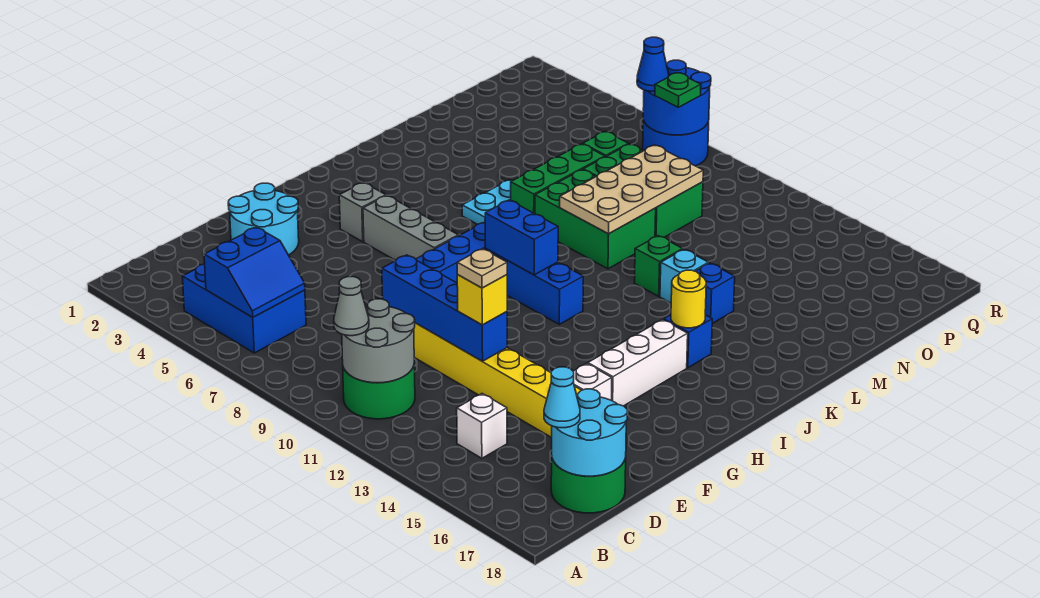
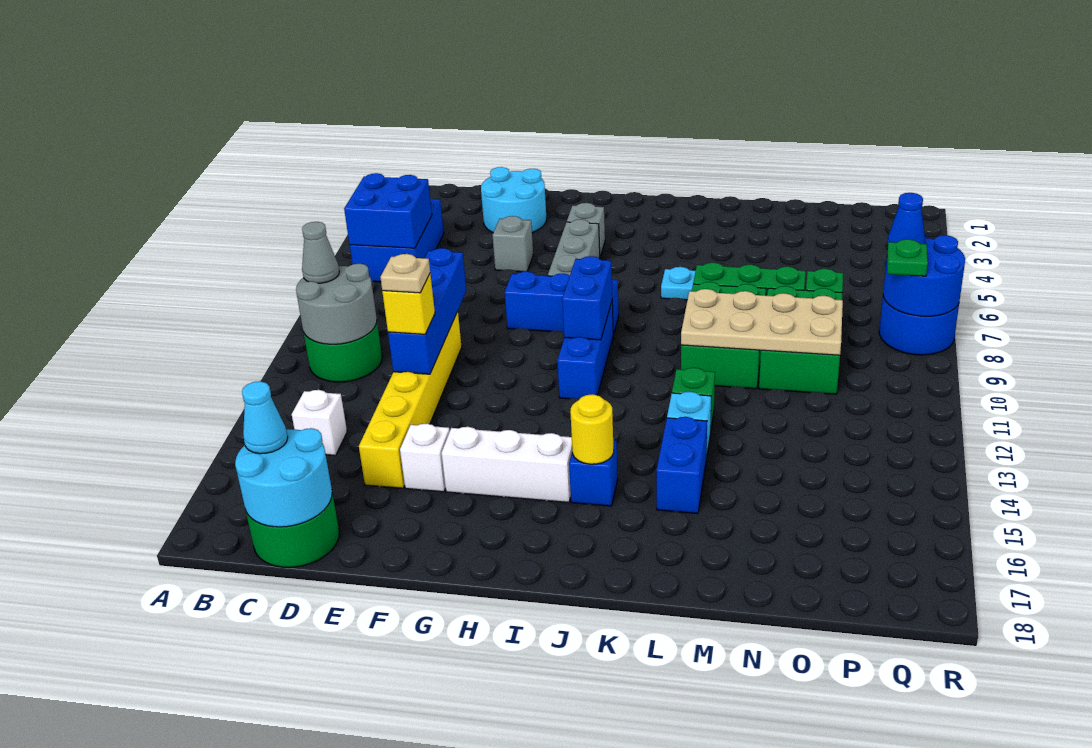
blue 2x2 slope [204,227,305,317] -> blue 2x2 brick [344,173,432,248]
none -> grey 1x1 brick [493,216,533,272]
blue 1x1 brick [696,263,735,324] -> blue 1x2 brick [657,417,707,514]

